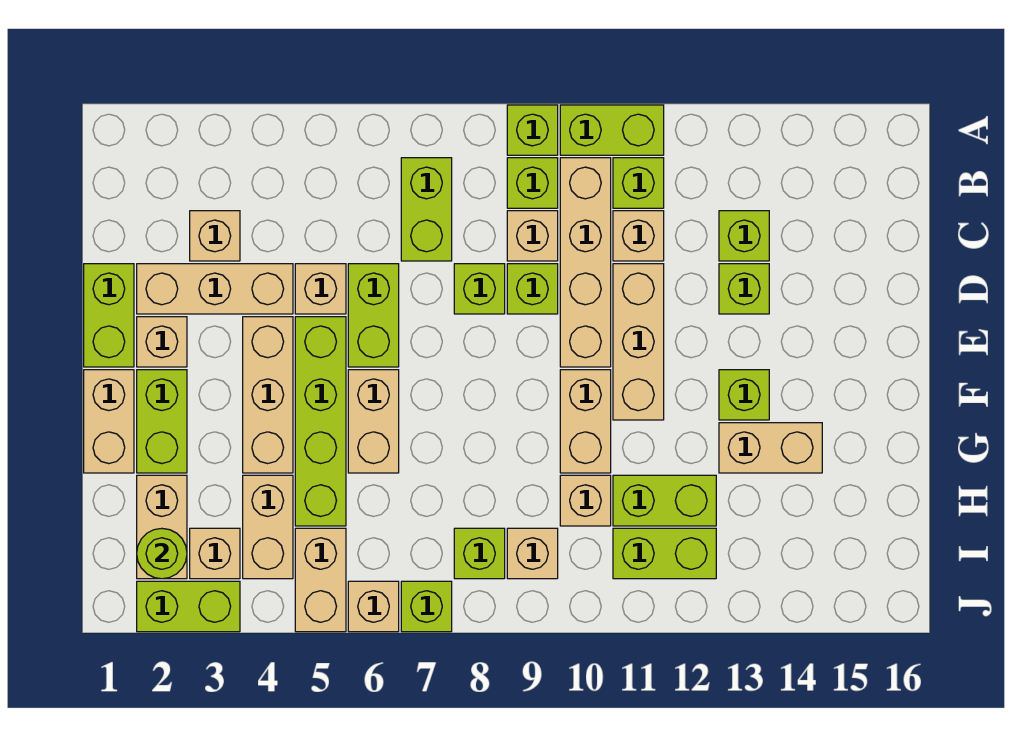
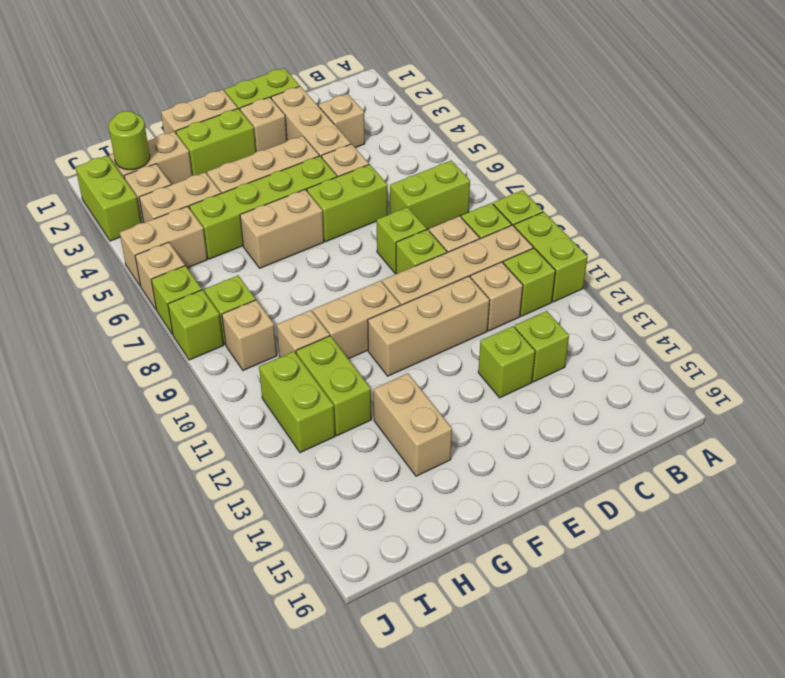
lime 1x1 brick [719,370,769,420] -> lime 1x1 brick moved to [168,290,223,360]

